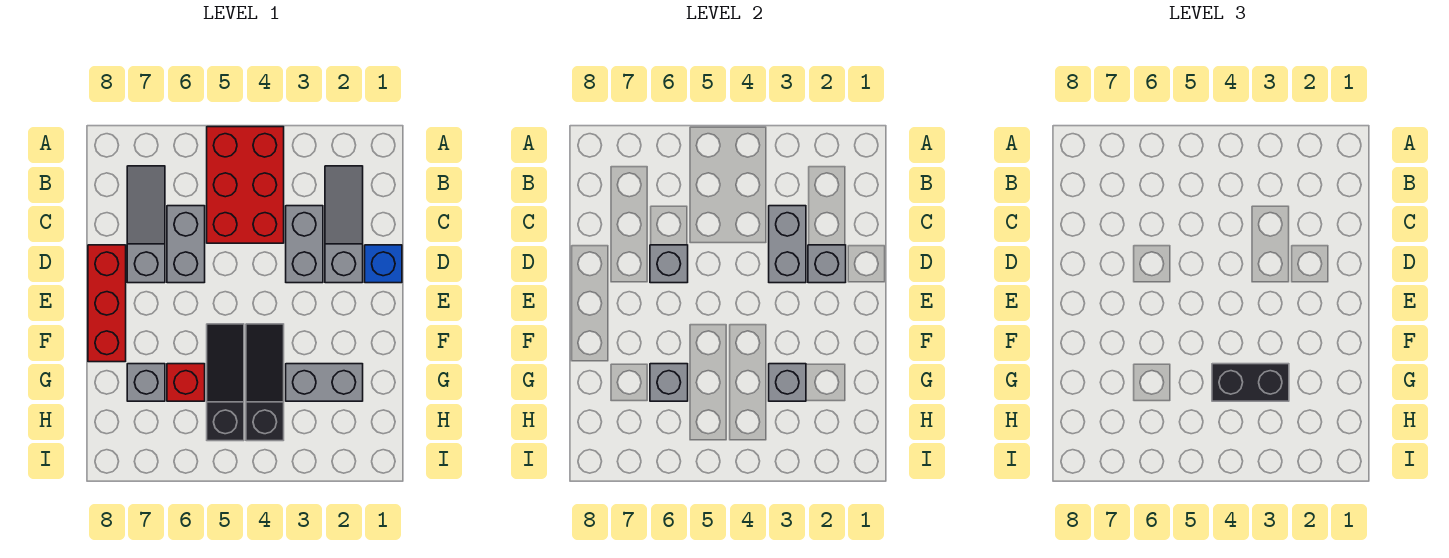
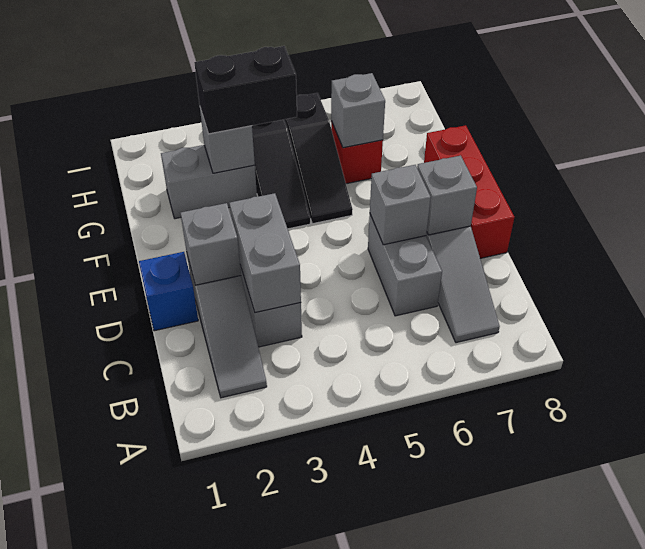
red 2x3 brick [207,127,284,243] -> none
grey 1x1 brick [127,364,165,401] -> grey 1x1 brick moved to [417,155,477,235]

